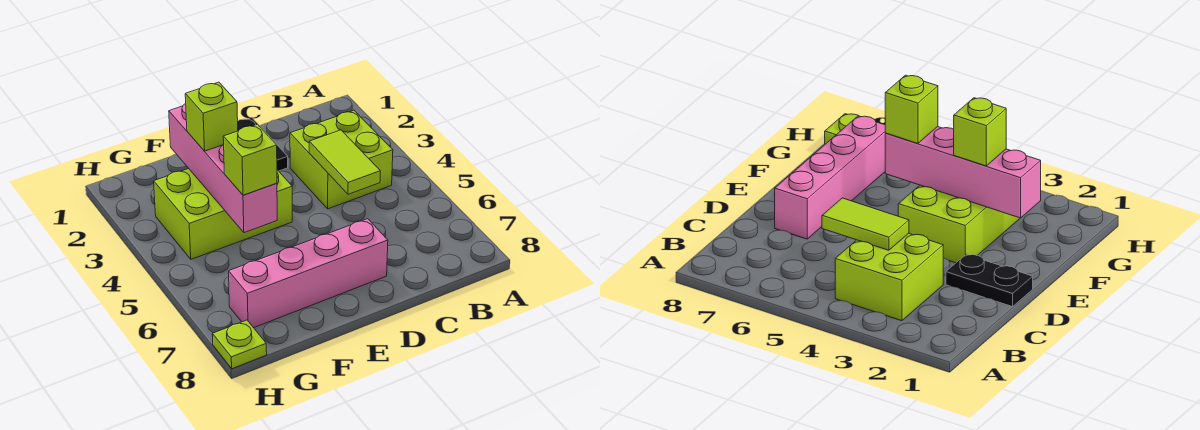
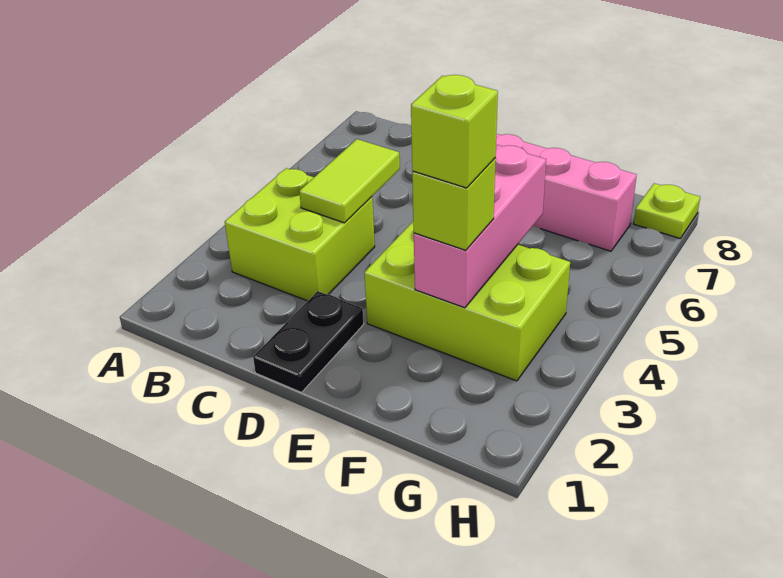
pink 1x4 brick [169,104,277,233] -> pink 1x3 brick [414,145,546,308]
lime 1x1 brick [223,124,277,195] -> lime 1x1 brick moved to [411,75,498,188]

